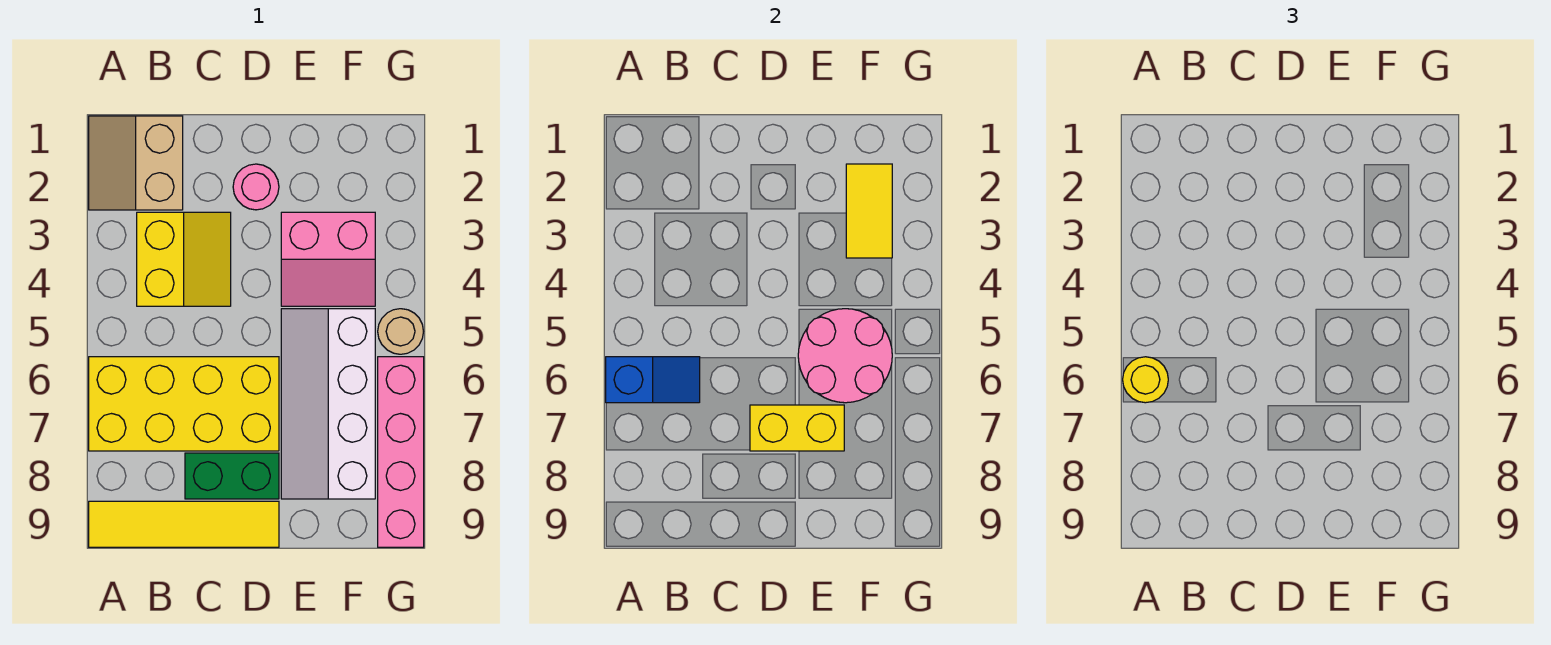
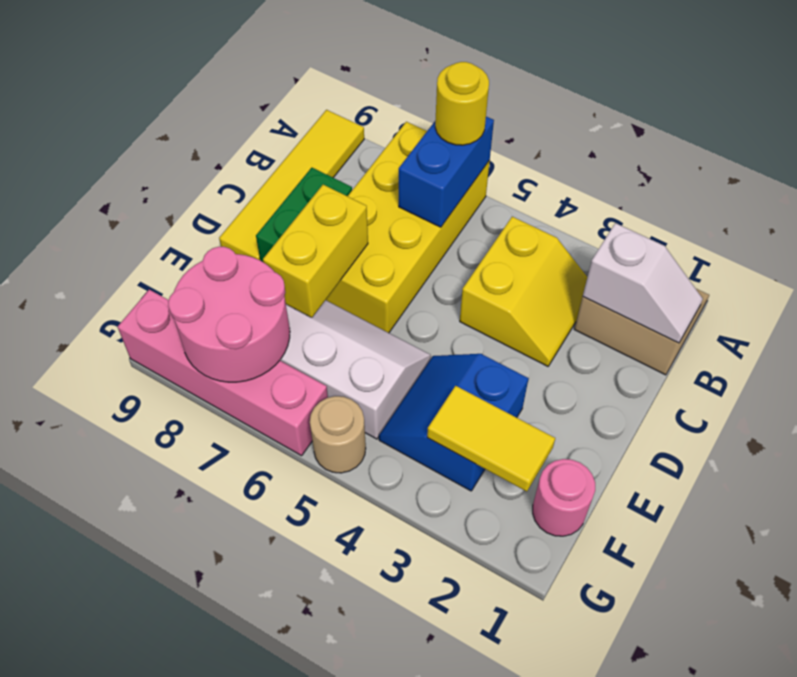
blue 1x2 slope [606,357,700,403] -> blue 1x2 brick [399,117,494,227]
none -> white 1x2 slope [583,223,703,343]
yellow 2x2 slope [137,212,231,306] -> yellow 2x2 slope turned to [460,217,587,366]
pink 1x1 round brick [233,164,279,210] -> pink 1x1 round brick moved to [533,459,595,536]
pink 2x2 slope [281,212,375,306] -> blue 2x2 slope [379,354,529,491]
pink 2x2 round brick [798,309,892,403] -> pink 2x2 round brick moved to [168,247,290,382]

